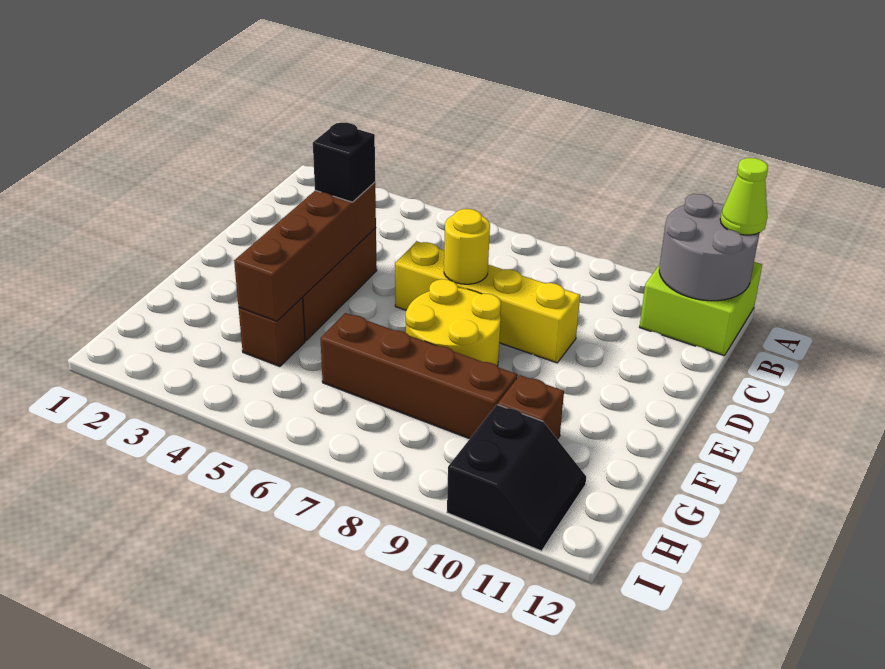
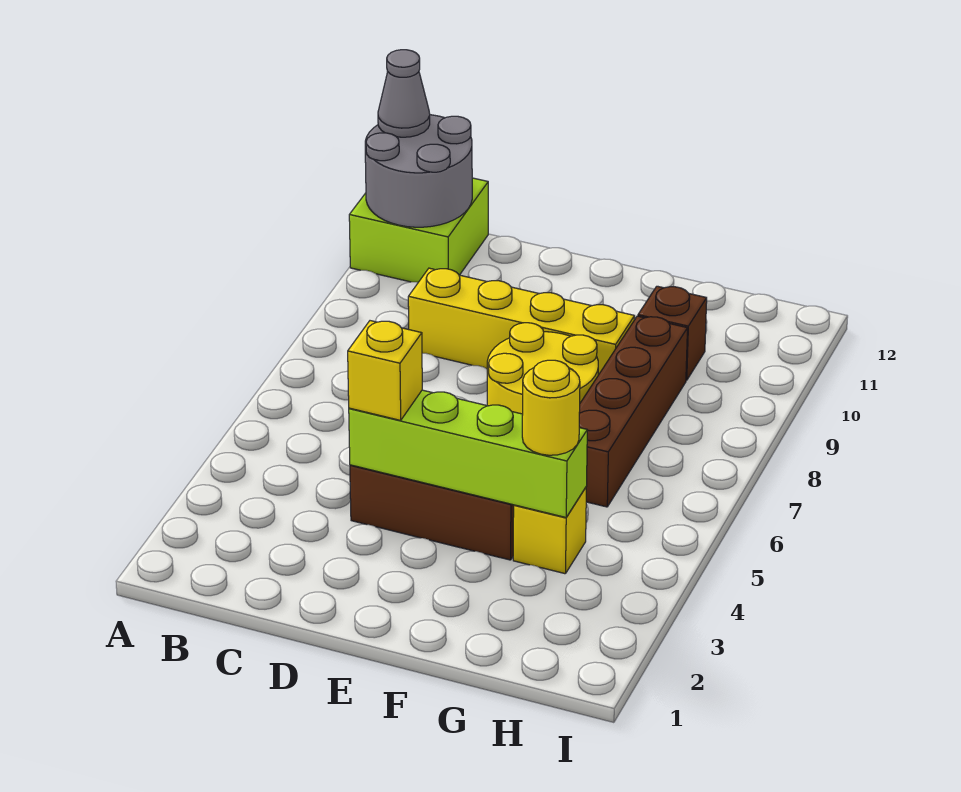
lime 1x1 cone [720,158,768,235] -> grey 1x1 cone [378,50,430,137]
brown 1x4 brick [234,182,376,321] -> lime 1x4 brick [349,390,587,517]
black 1x1 brick [313,123,375,202] -> yellow 1x1 brick [348,321,422,420]
yellow 1x4 brick [395,241,580,363] -> yellow 1x4 brick turned to [408,268,635,375]
yellow 1x1 round brick [444,209,490,284] -> yellow 1x1 round brick moved to [522,360,580,455]
brown 1x1 brick [239,298,305,366] -> yellow 1x1 brick [513,488,586,574]
black 2x2 slope [447,405,586,551] -> none

